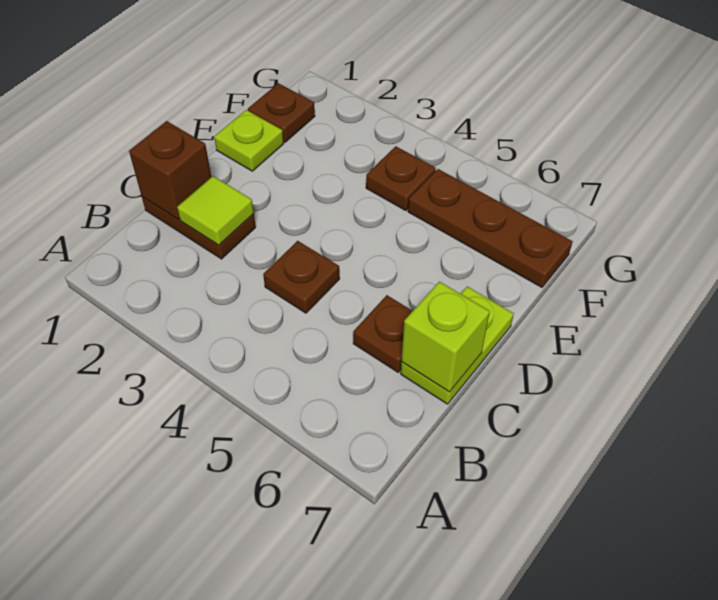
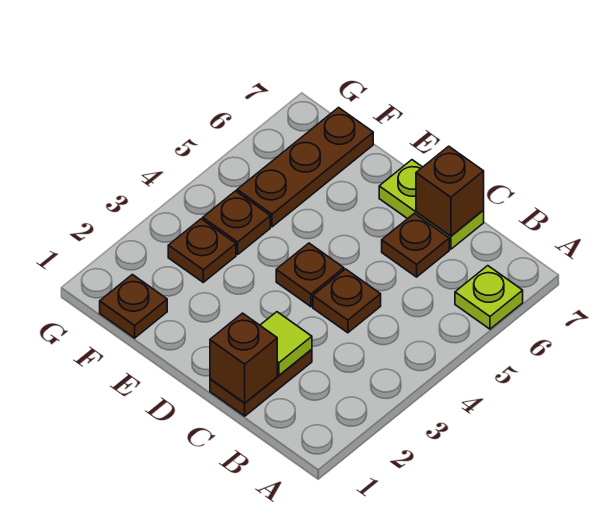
lime 1x1 brick [401,281,490,392] -> brown 1x1 brick [416,146,484,236]
none -> brown 1x1 plate [276,243,344,307]
lime 1x1 plate [214,110,284,171] -> lime 1x1 plate moved to [455,266,523,329]
none -> brown 1x1 plate [168,219,236,282]

